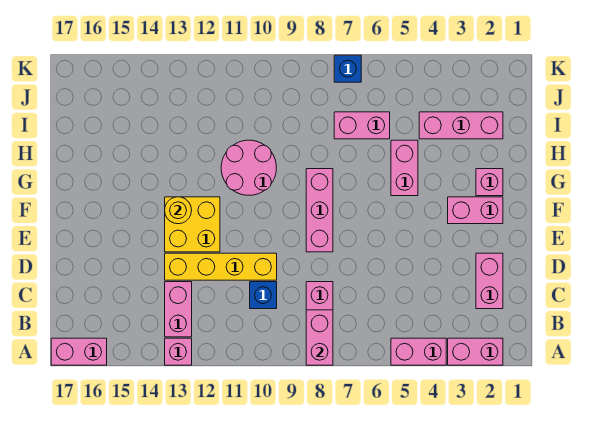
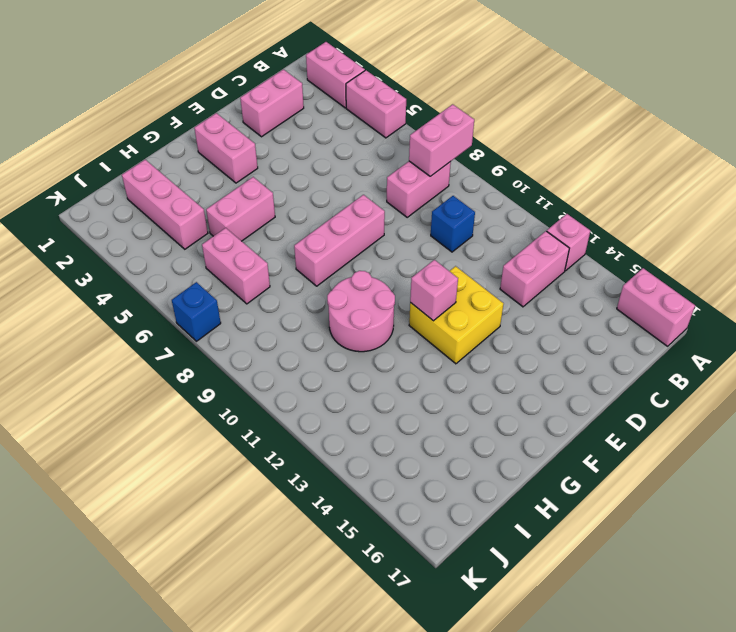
yellow 1x4 brick [165,253,277,280] -> none
yellow 1x1 round brick [165,197,192,224] -> none
pink 1x1 brick [476,169,503,196] -> pink 1x1 brick moved to [410,260,458,321]

